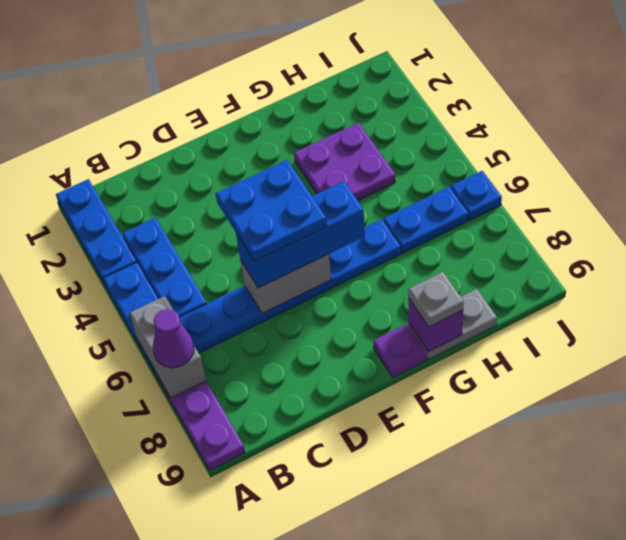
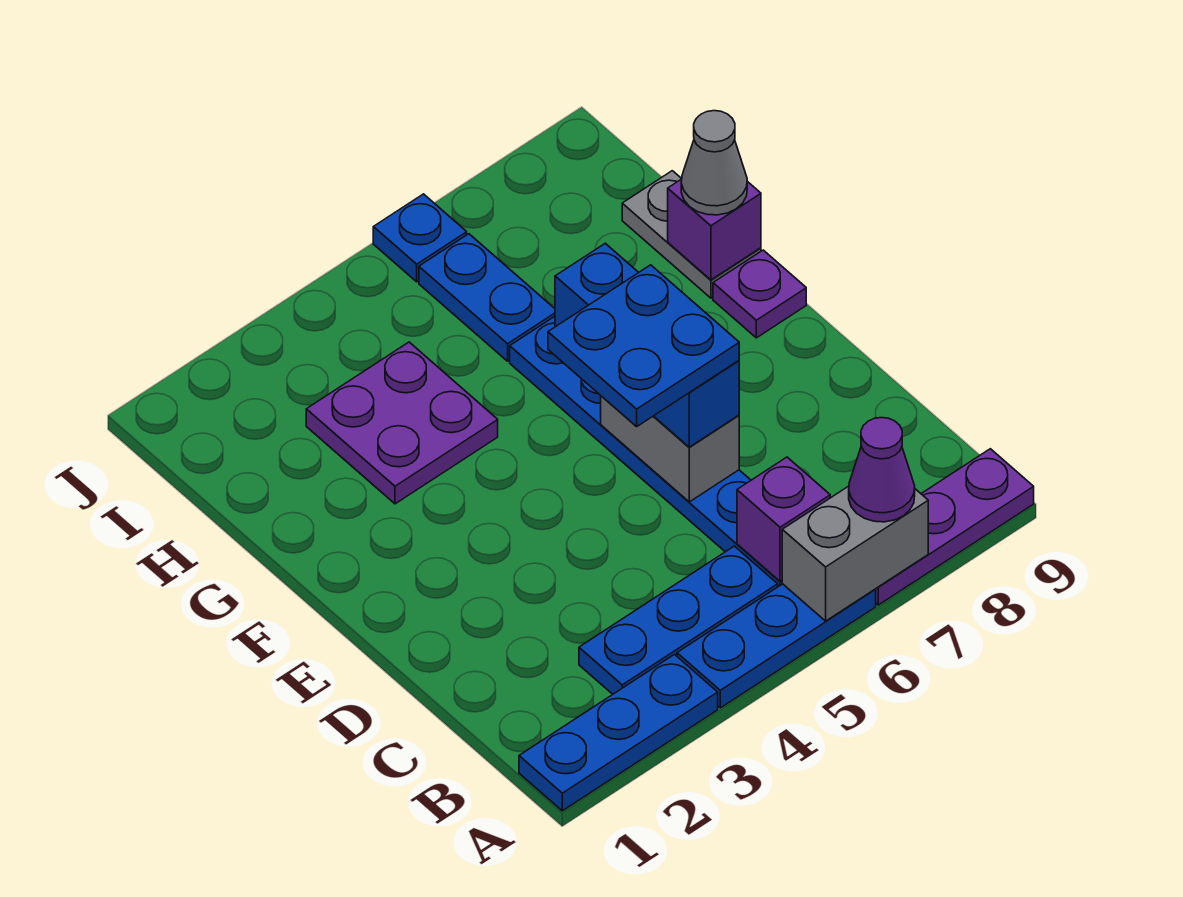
none -> purple 1x1 brick [737,457,830,581]
grey 1x1 plate [408,272,464,327] -> grey 1x1 cone [681,111,747,215]

